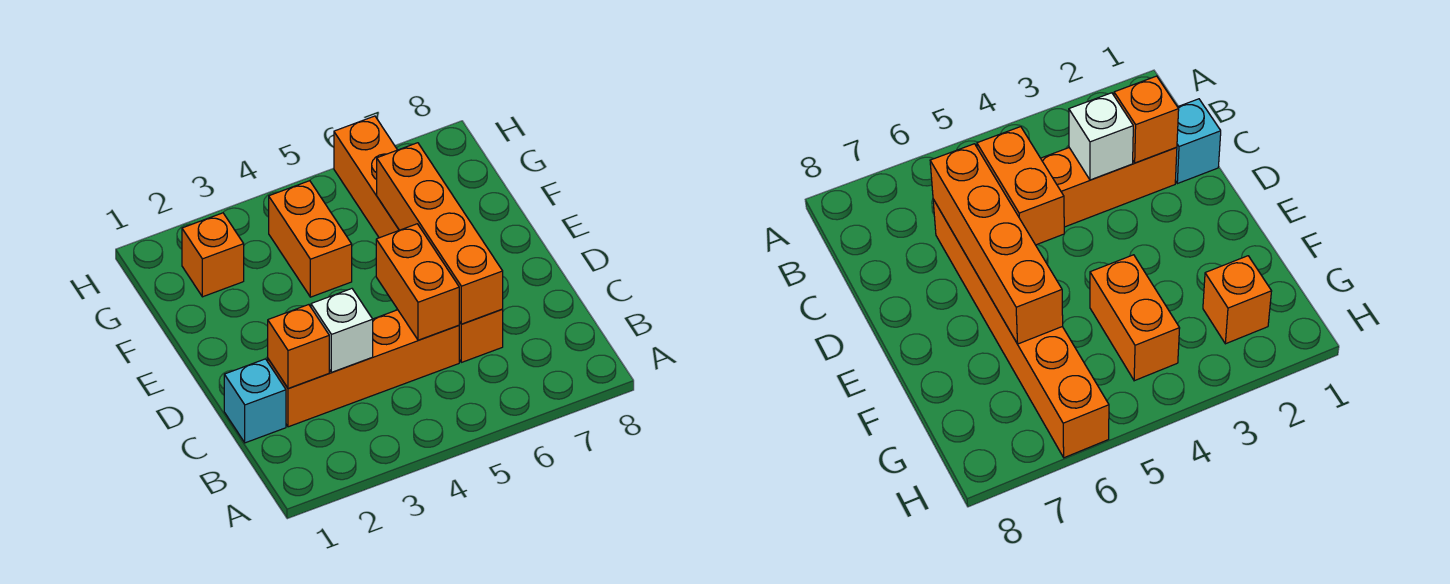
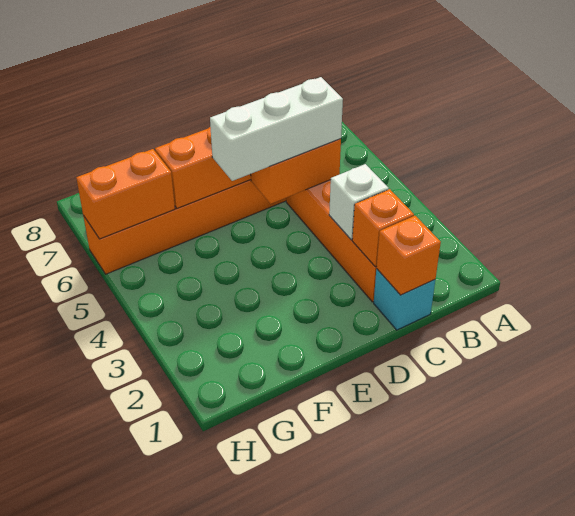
none -> white 1x3 brick [210,77,343,181]
orange 1x2 brick [269,181,352,297] -> orange 1x2 brick moved to [76,149,175,239]
orange 1x1 brick [182,213,244,297] -> orange 1x1 brick moved to [376,216,441,295]

